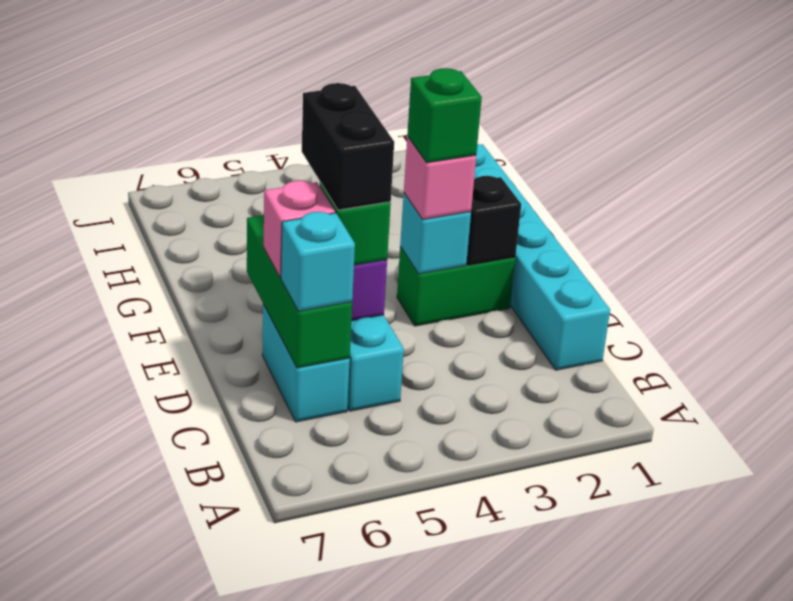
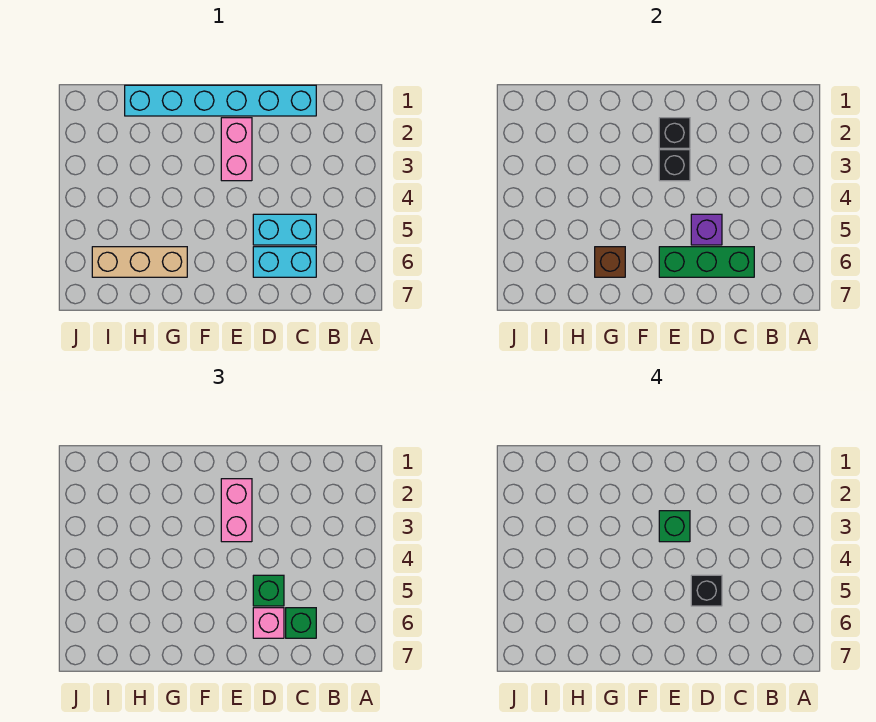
cyan 1x1 brick [281,212,355,311] -> green 1x1 brick [286,608,316,638]
black 1x2 brick [302,83,394,210] -> black 1x1 brick [691,575,722,606]
green 1x2 brick [397,247,515,326] -> pink 1x2 brick [221,118,252,181]
cyan 1x1 brick [400,193,471,274] -> black 1x1 brick [659,150,690,181]
pink 1x1 brick [404,137,476,220] -> pink 1x2 brick [221,479,252,542]
none -> tan 1x3 brick [92,247,187,277]
none -> brown 1x1 brick [595,247,625,277]

